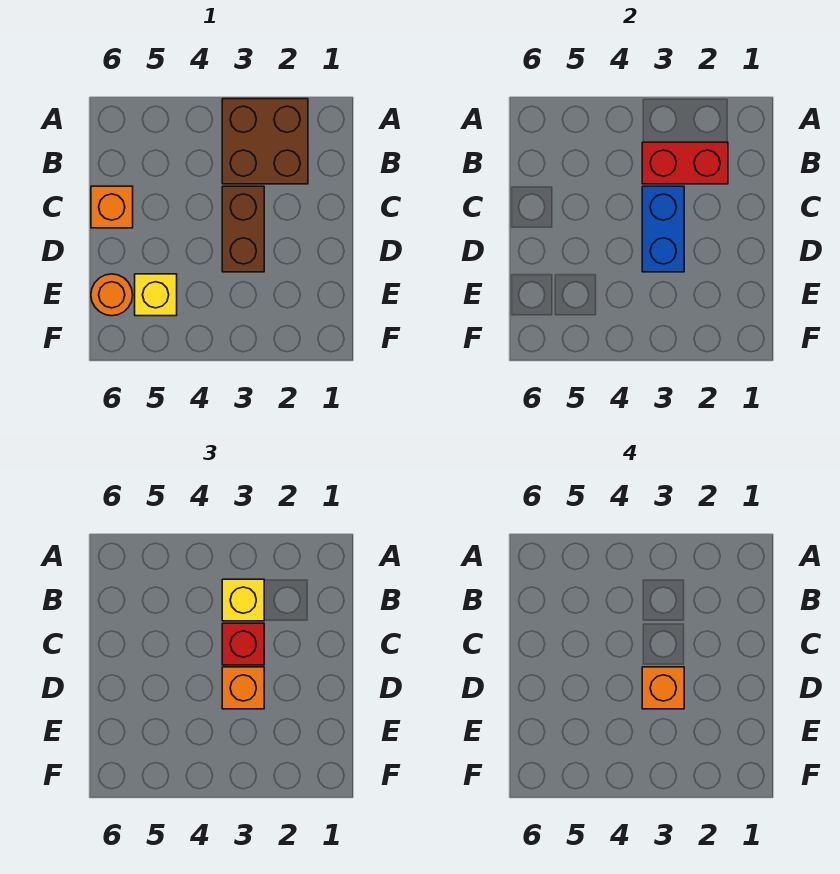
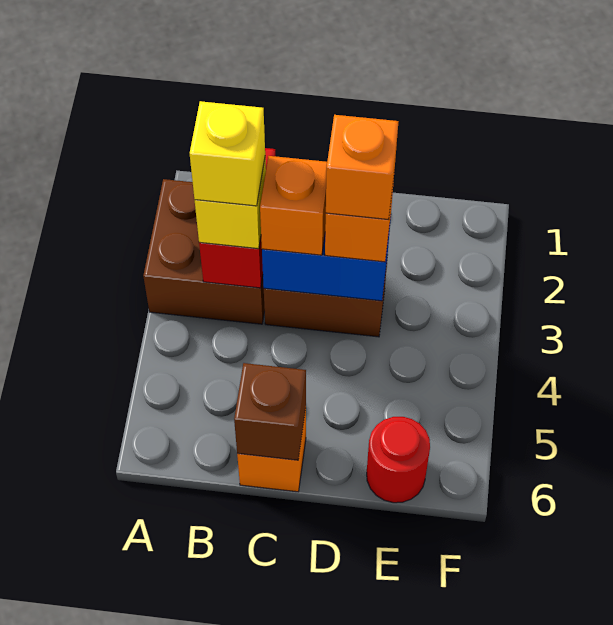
red 1x1 brick [222,623,264,665] -> orange 1x1 brick [260,156,327,255]
none -> brown 1x1 brick [234,363,306,460]
yellow 1x1 brick [135,274,177,316] -> yellow 1x1 brick moved to [190,101,265,206]
orange 1x1 round brick [91,274,133,316] -> red 1x1 round brick [367,417,430,503]

